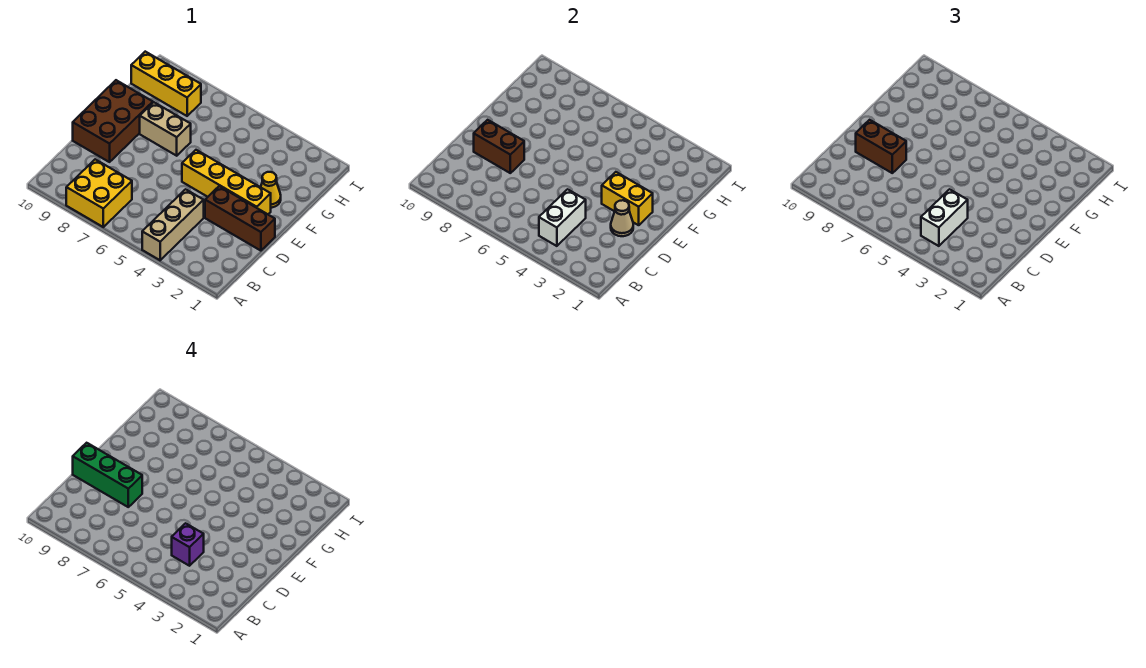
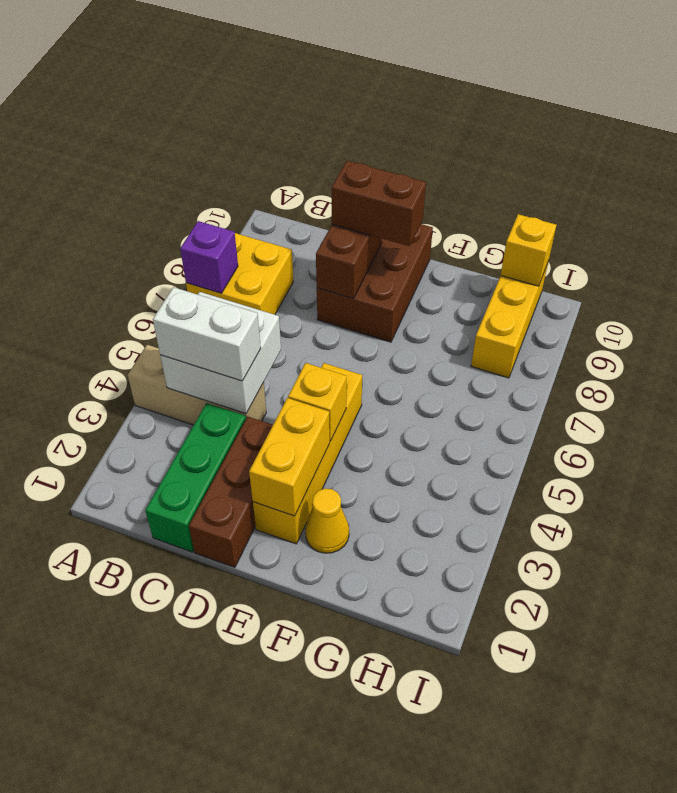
white 1x2 brick [539,189,586,246] -> white 2x2 brick [160,292,281,414]
purple 1x1 brick [172,523,204,566] -> purple 1x1 brick moved to [180,221,238,293]
tan 1x1 cone [611,200,633,236] -> none
brown 1x2 brick [856,120,906,173] -> brown 1x2 brick turned to [332,161,426,246]
green 1x3 brick [73,443,142,507] -> green 1x3 brick moved to [145,403,246,552]
brown 2x3 brick [73,80,153,162] -> brown 2x3 brick turned to [317,224,433,342]
none -> yellow 1x1 brick [288,363,347,441]
tan 1x2 brick [140,102,191,156] -> none
none -> yellow 1x1 brick [501,214,556,286]

